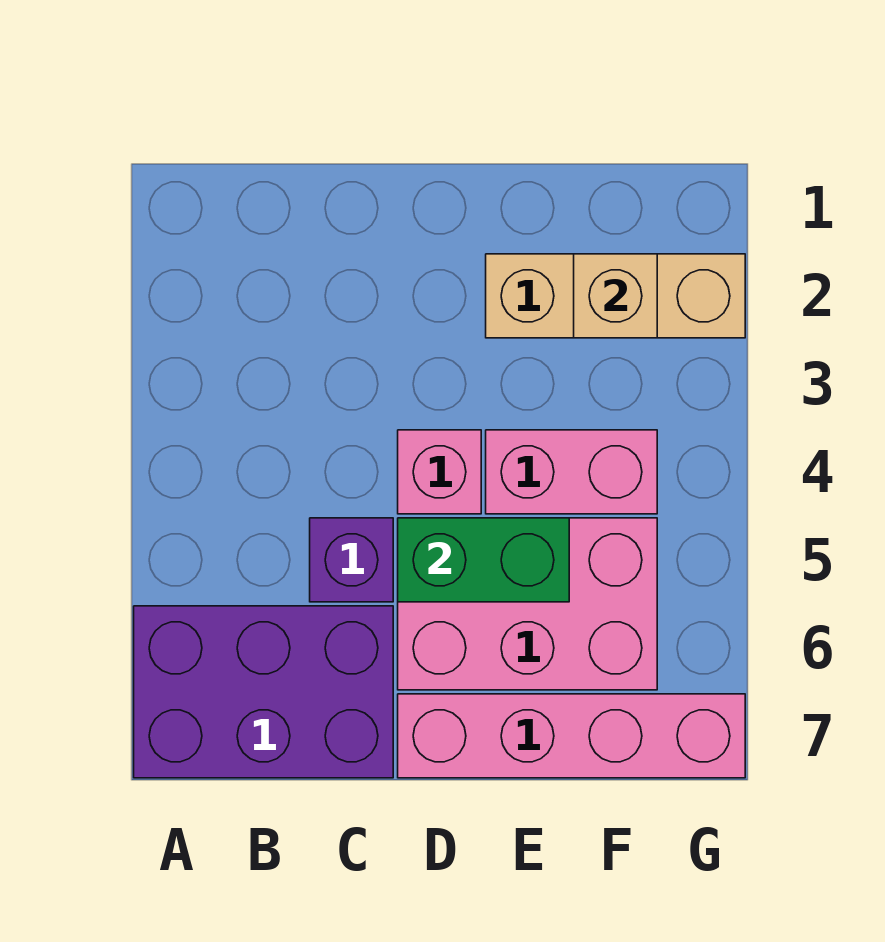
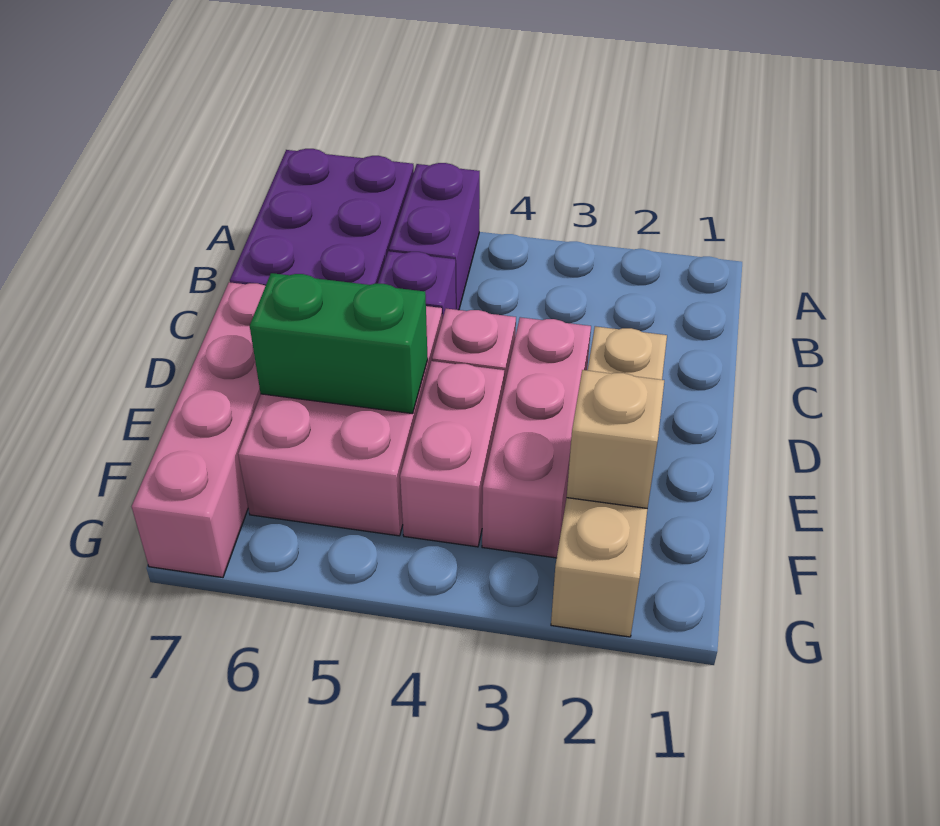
none -> purple 1x2 brick [389,163,480,310]
none -> pink 1x3 brick [482,317,591,558]
green 1x2 brick [398,518,569,602] -> green 1x2 brick turned to [250,273,428,414]
tan 1x3 brick [486,254,745,338] -> tan 1x4 brick [551,326,667,637]

